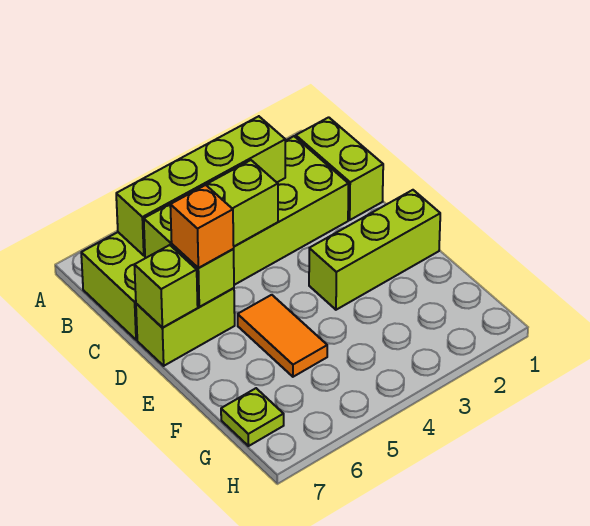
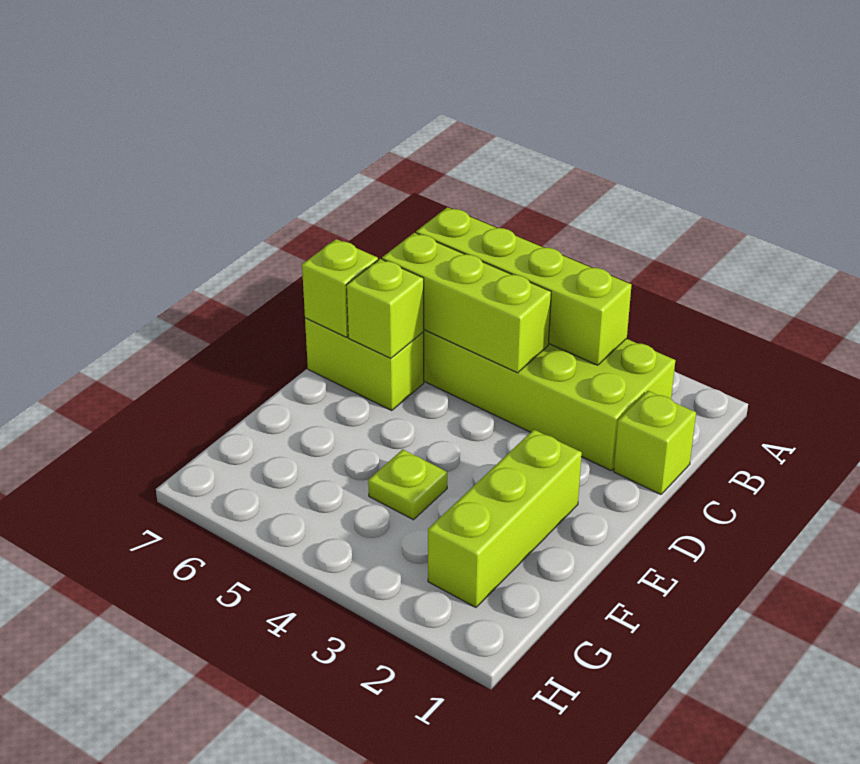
lime 1x2 brick [296,117,383,220] -> lime 1x1 brick [614,391,696,494]
orange 1x1 brick [170,185,234,268] -> none
lime 1x3 brick [309,190,440,310] -> lime 1x3 brick turned to [428,430,582,607]
orange 1x2 tile [238,295,327,377] -> none
lime 1x1 plate [221,388,284,446] -> lime 1x1 plate moved to [368,449,447,520]

